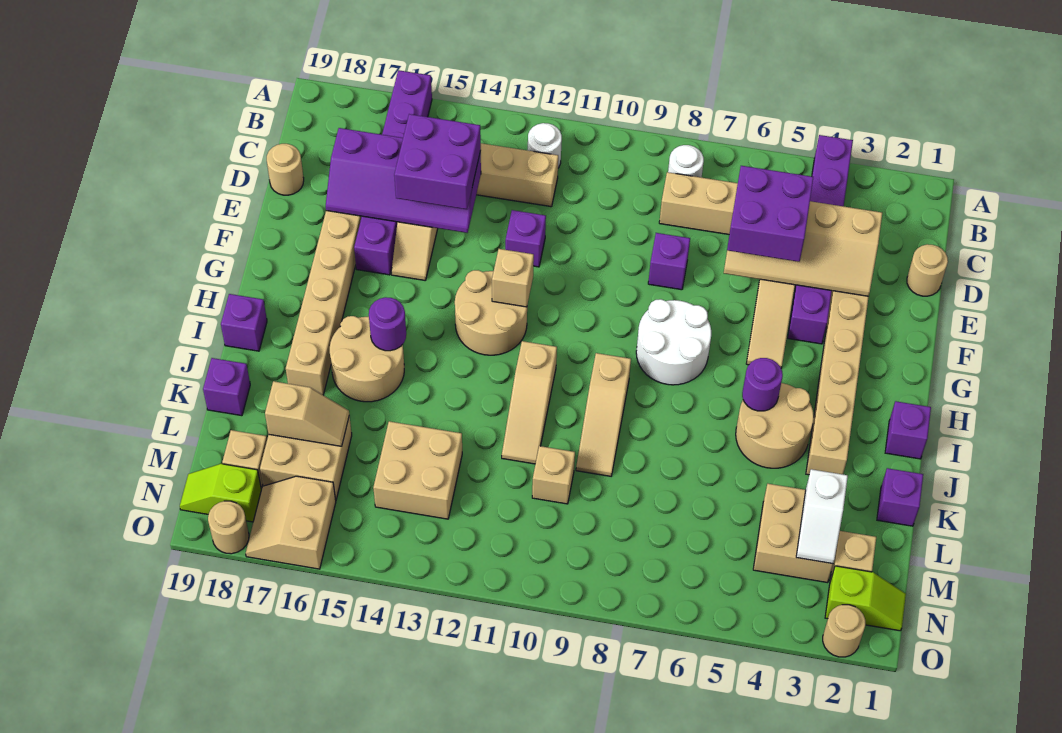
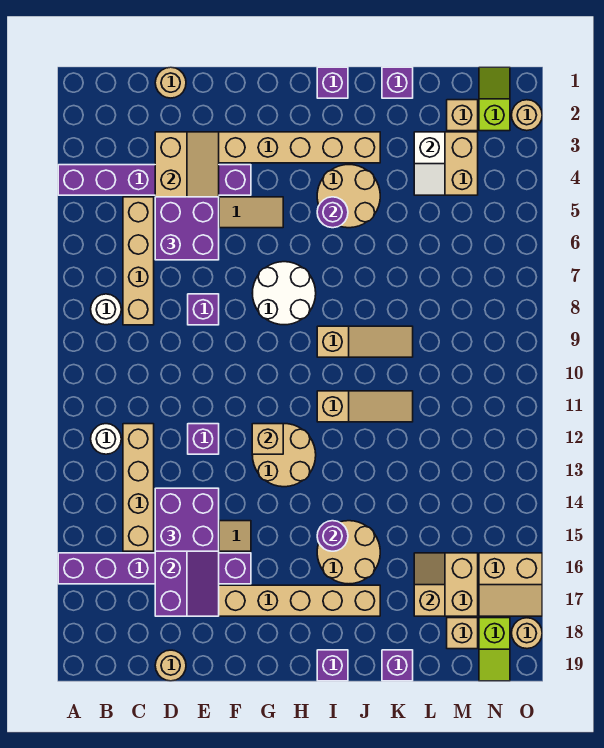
white 1x2 slope [796,469,848,564] -> white 1x2 slope turned to [414,132,445,195]
tan 1x1 brick [532,446,575,504] -> none
tan 2x2 brick [373,421,462,519] -> none

